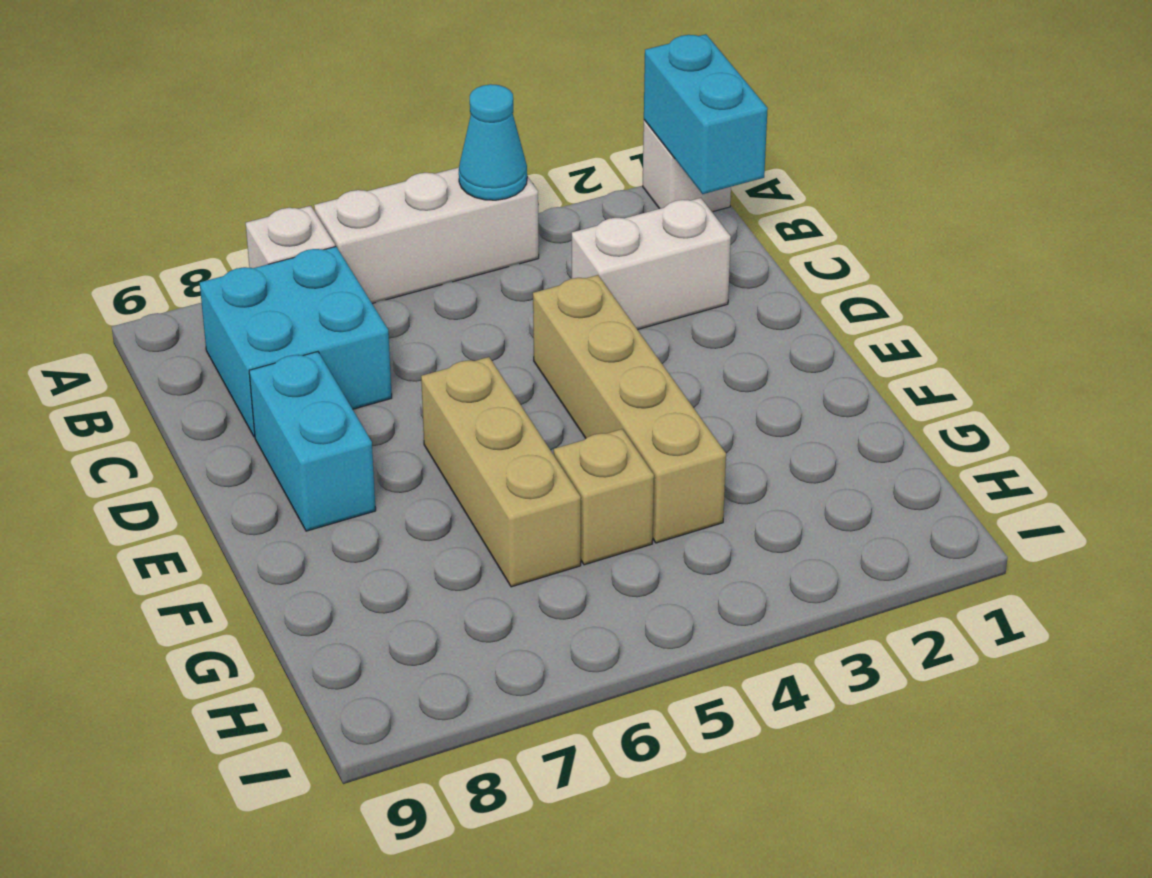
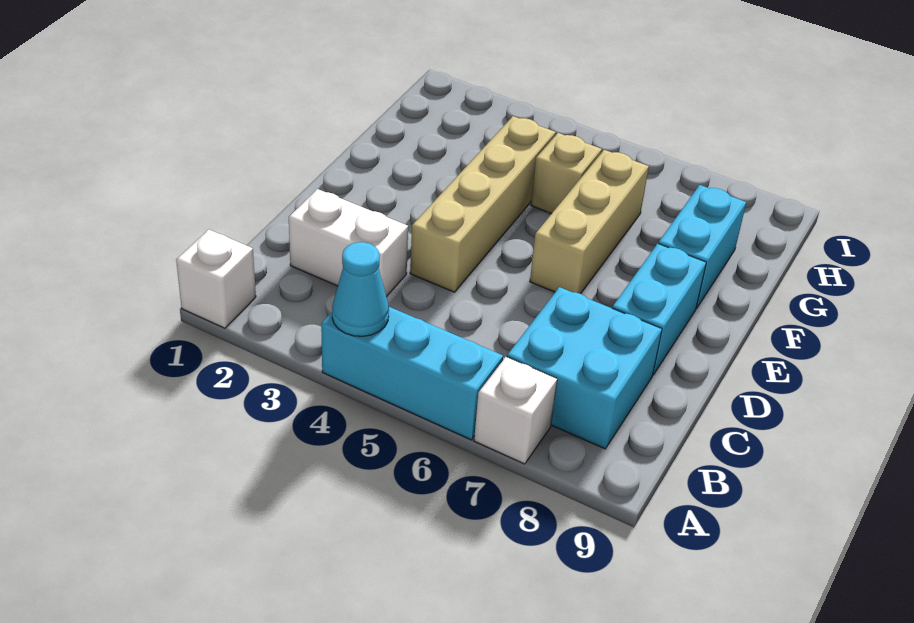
cyan 1x2 brick [644,34,768,194] -> cyan 1x2 brick moved to [658,185,746,309]
white 1x3 brick [314,167,539,304] -> cyan 1x3 brick [321,307,503,440]

